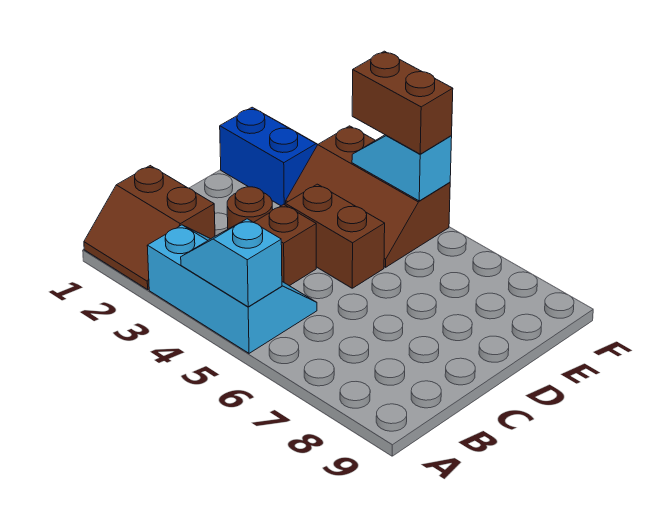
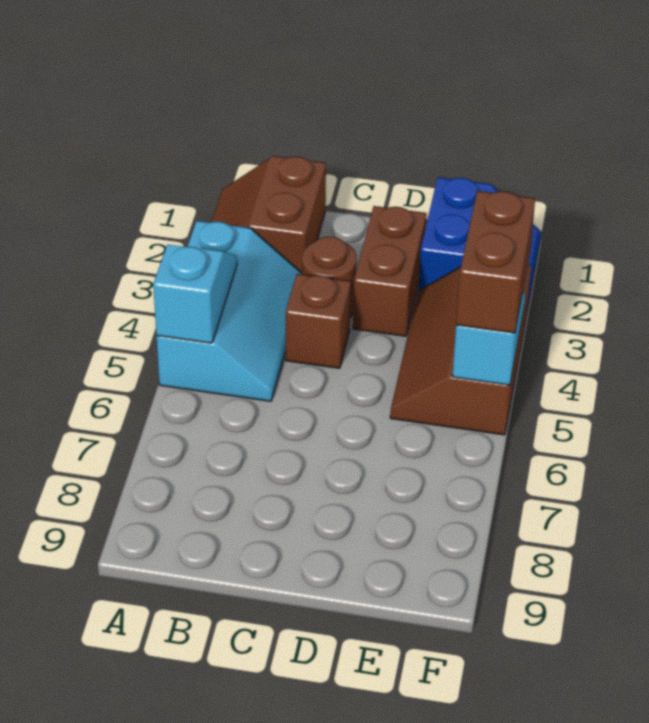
brown 1x2 brick [285,184,385,288] -> brown 1x2 brick moved to [353,206,426,336]

